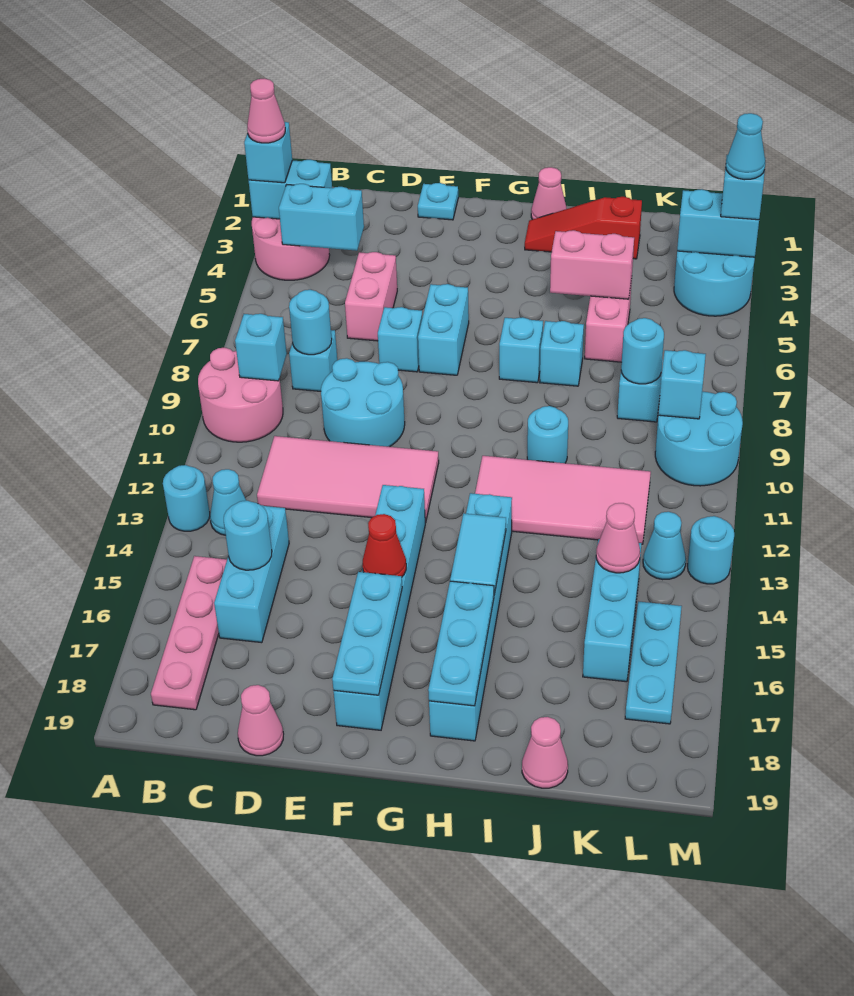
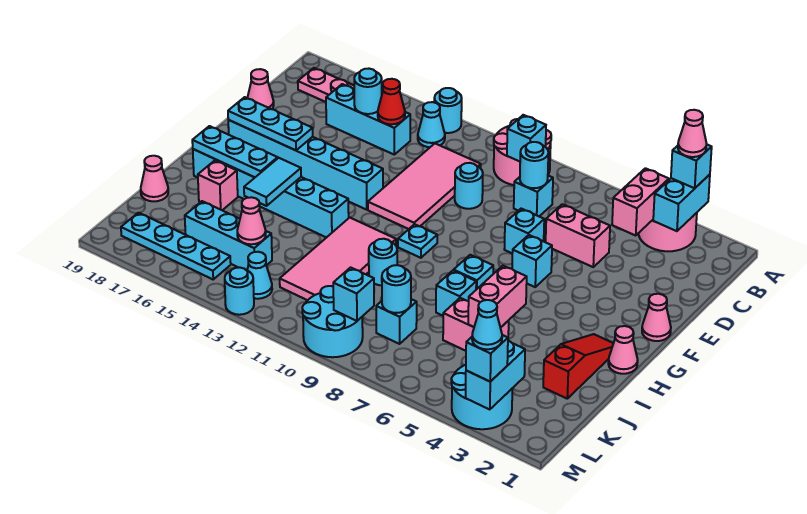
cyan 1x2 brick [279,184,364,251] -> pink 1x2 brick [612,168,669,235]
cyan 2x2 round brick [321,358,405,447] -> cyan 1x1 round brick [455,163,483,209]
cyan 1x1 plate [418,183,458,220] -> cyan 1x1 plate moved to [398,224,437,258]
none -> pink 1x1 cone [642,294,671,341]
cyan 1x2 brick [418,284,469,375] -> cyan 1x1 brick [512,235,552,287]
red 1x1 cone [363,514,406,576] -> red 1x1 cone moved to [378,79,405,124]
cyan 1x2 tile [450,513,506,594] -> cyan 1x2 tile turned to [244,158,301,206]
none -> pink 1x1 brick [198,161,238,210]
cyan 1x3 plate [625,601,682,724] -> cyan 1x4 plate [121,213,231,279]

